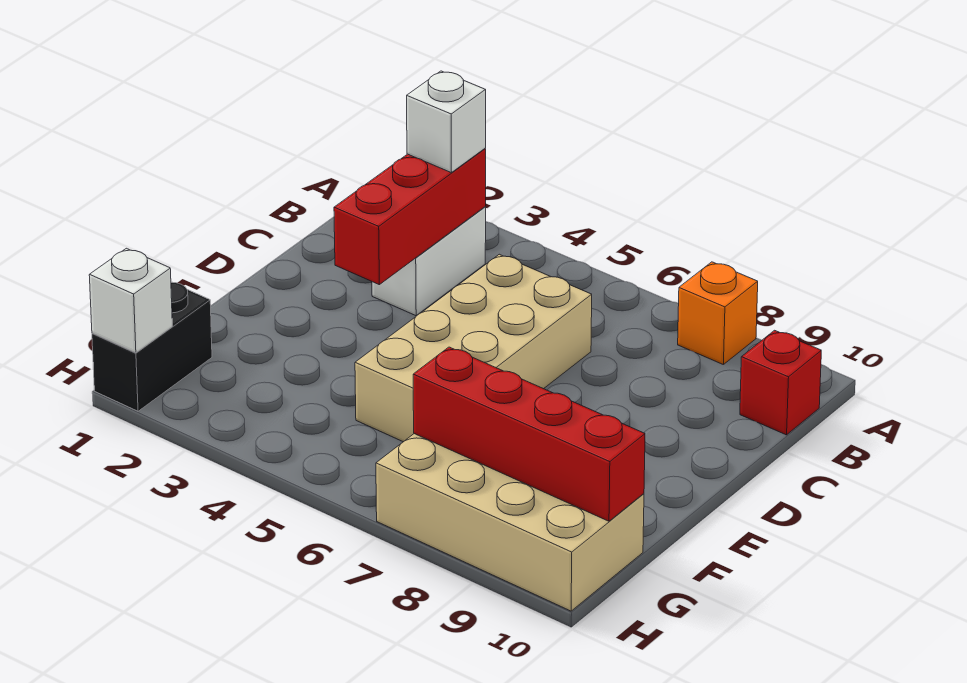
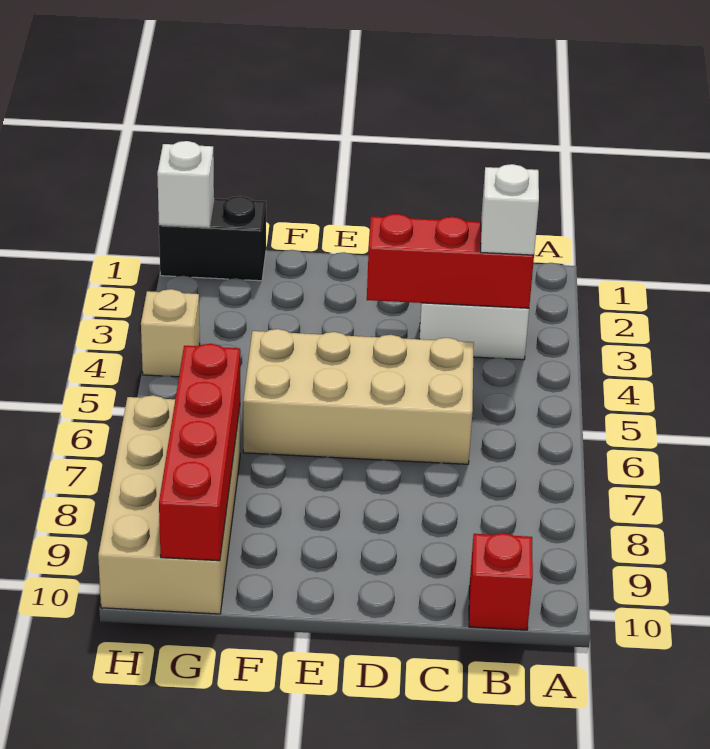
orange 1x1 brick [678,262,758,364] -> none
none -> tan 1x1 brick [141,289,200,377]

